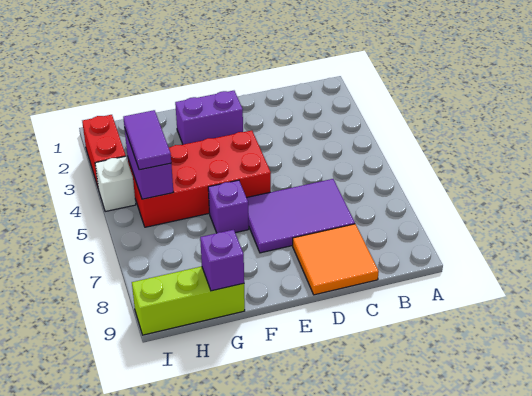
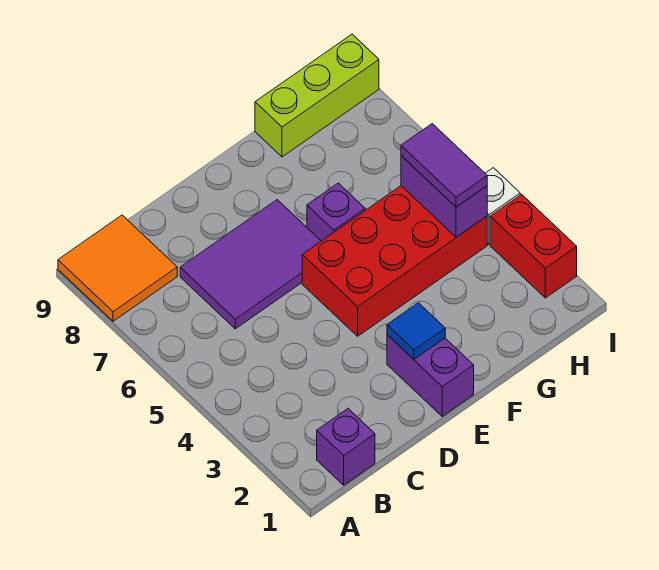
orange 2x2 tile [293,224,379,295] -> orange 2x2 tile moved to [58,215,177,321]
purple 1x2 brick [175,91,243,144] -> purple 1x2 brick turned to [387,335,474,416]
none -> blue 1x1 tile [387,303,445,359]
purple 1x1 brick [200,230,244,291] -> purple 1x1 brick moved to [317,409,375,485]

